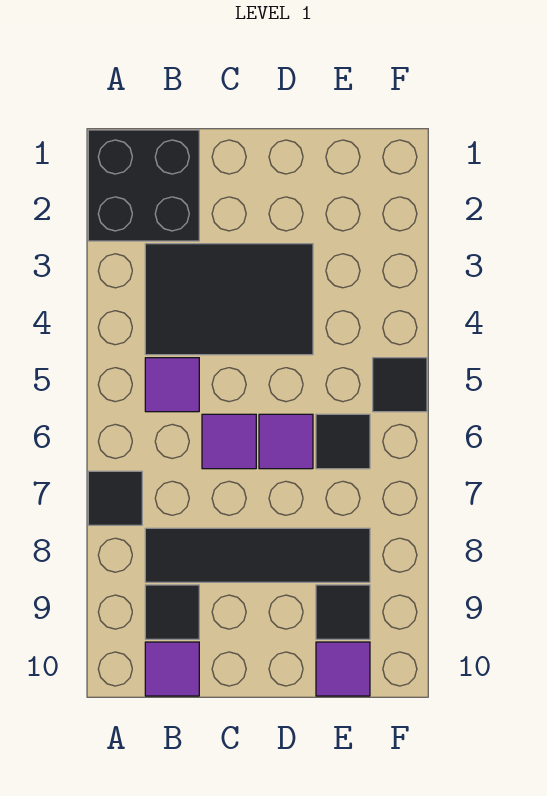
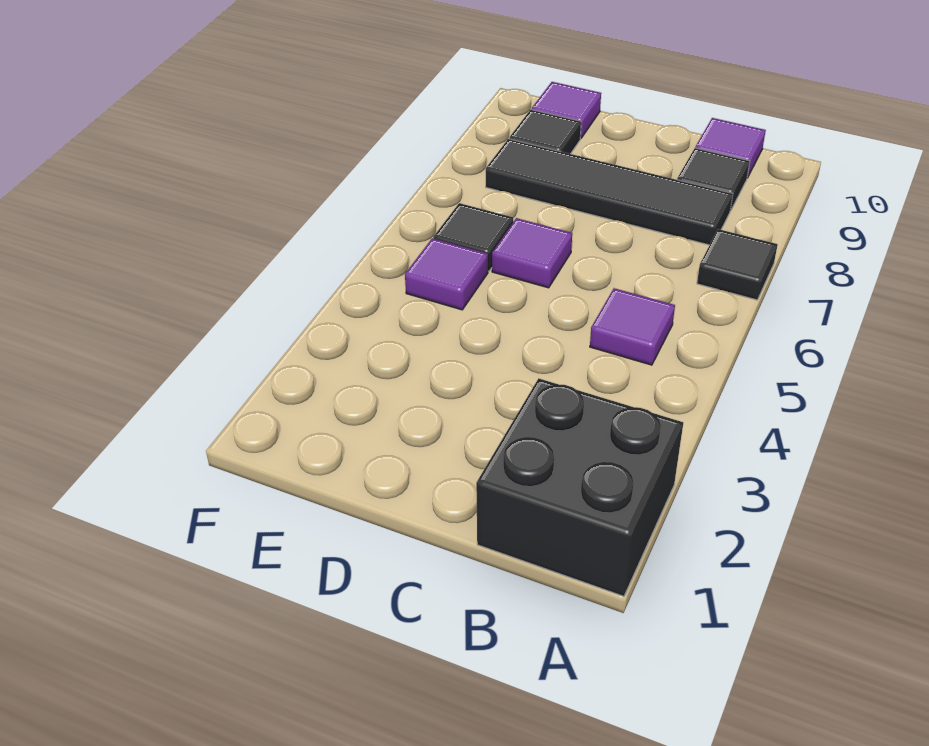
black 2x3 tile [145,244,313,355] -> none
purple 1x1 tile [202,414,256,469] -> purple 1x1 tile moved to [405,238,488,310]
black 1x1 tile [373,358,427,412] -> none

